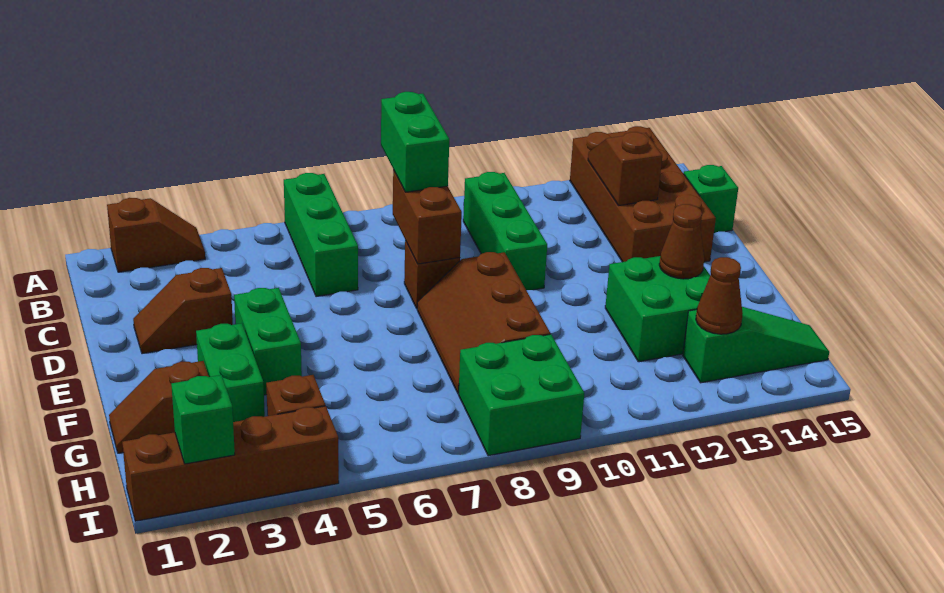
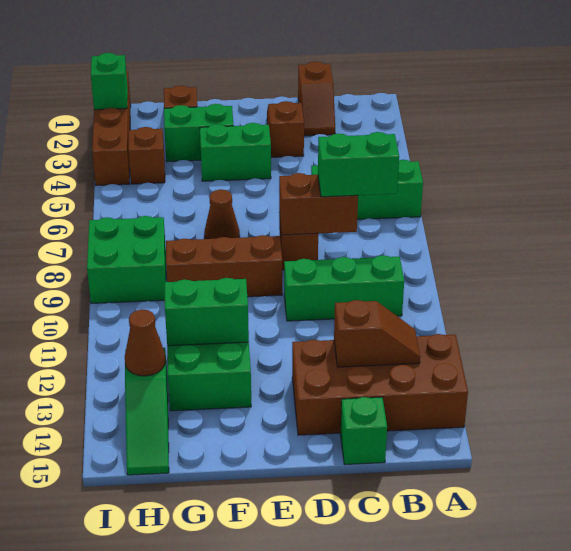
brown 1x2 slope [107,198,205,272] -> brown 1x2 slope moved to [298,62,335,136]
none -> green 1x2 brick [165,278,249,346]
brown 1x1 cone [659,204,704,279] -> brown 1x1 cone moved to [204,189,240,239]

